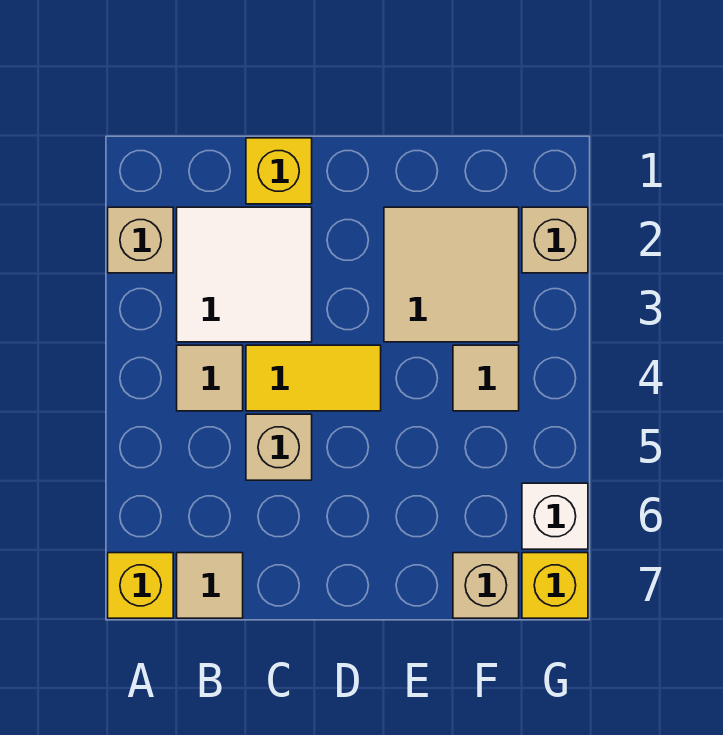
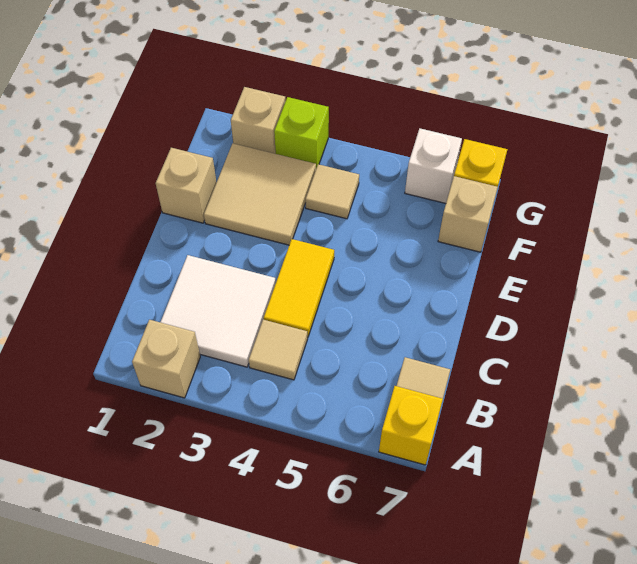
yellow 1x1 brick [246,138,312,204] -> none
tan 1x1 brick [246,414,312,480] -> tan 1x1 brick moved to [156,148,216,223]
none -> lime 1x1 brick [274,97,329,168]

